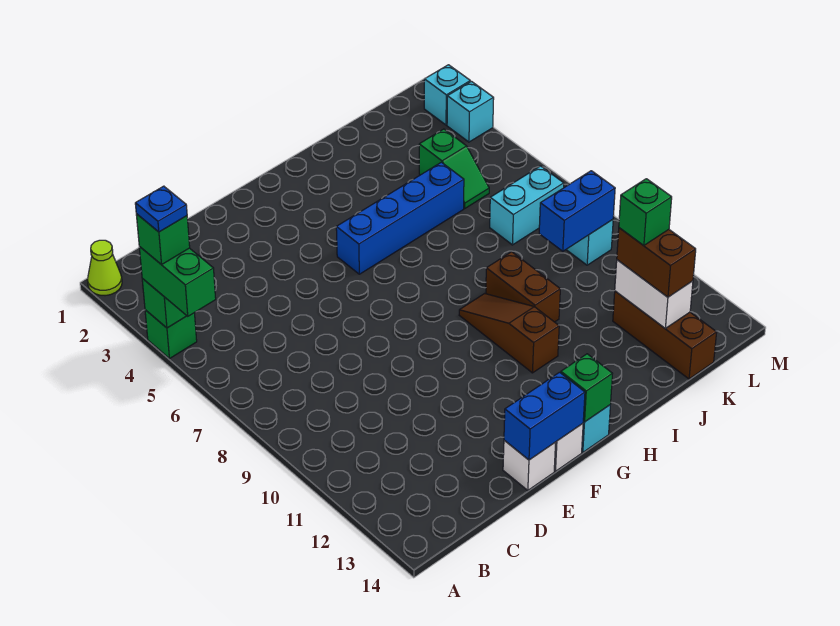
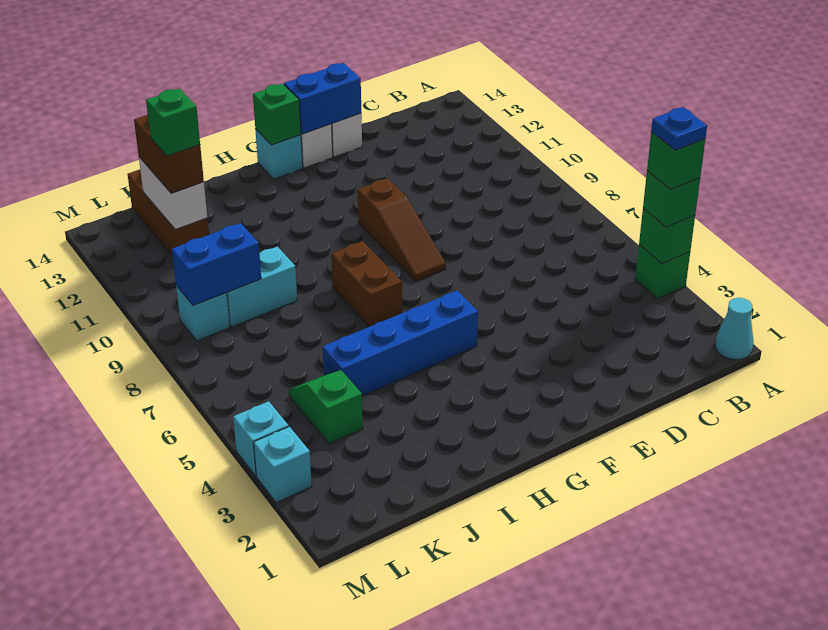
lime 1x1 cone [87,240,122,296] -> cyan 1x1 cone [715,298,754,360]
green 1x2 brick [139,247,216,316] -> green 1x1 brick [643,171,700,227]
brown 1x3 slope [459,293,559,373] -> brown 1x3 slope moved to [358,178,446,281]
brown 1x2 brick [486,252,560,322] -> brown 1x2 brick moved to [331,241,402,327]
cyan 1x2 brick [490,166,564,245] -> cyan 1x2 brick moved to [227,247,297,327]
cyan 1x1 brick [424,65,470,125] -> cyan 1x1 brick moved to [233,401,289,476]

